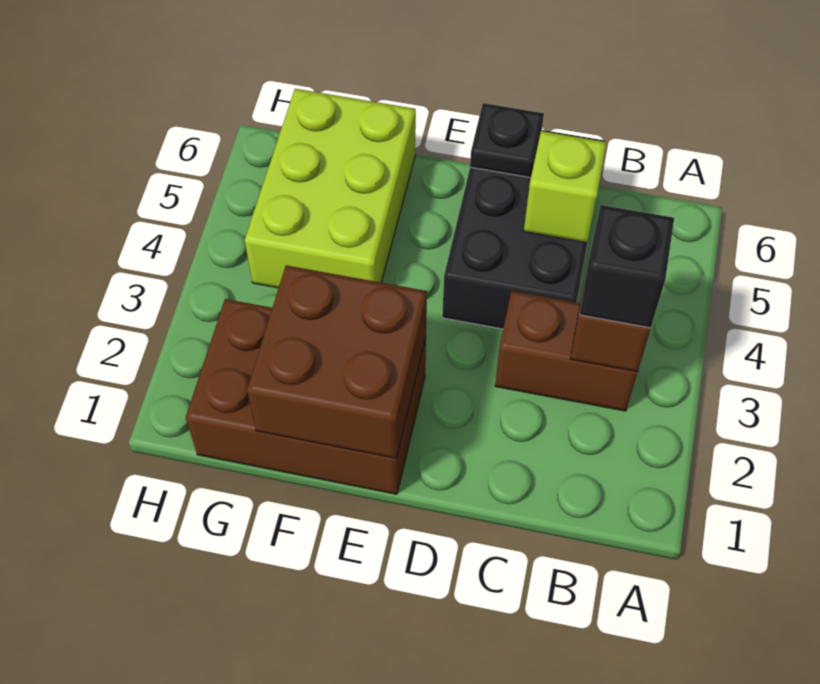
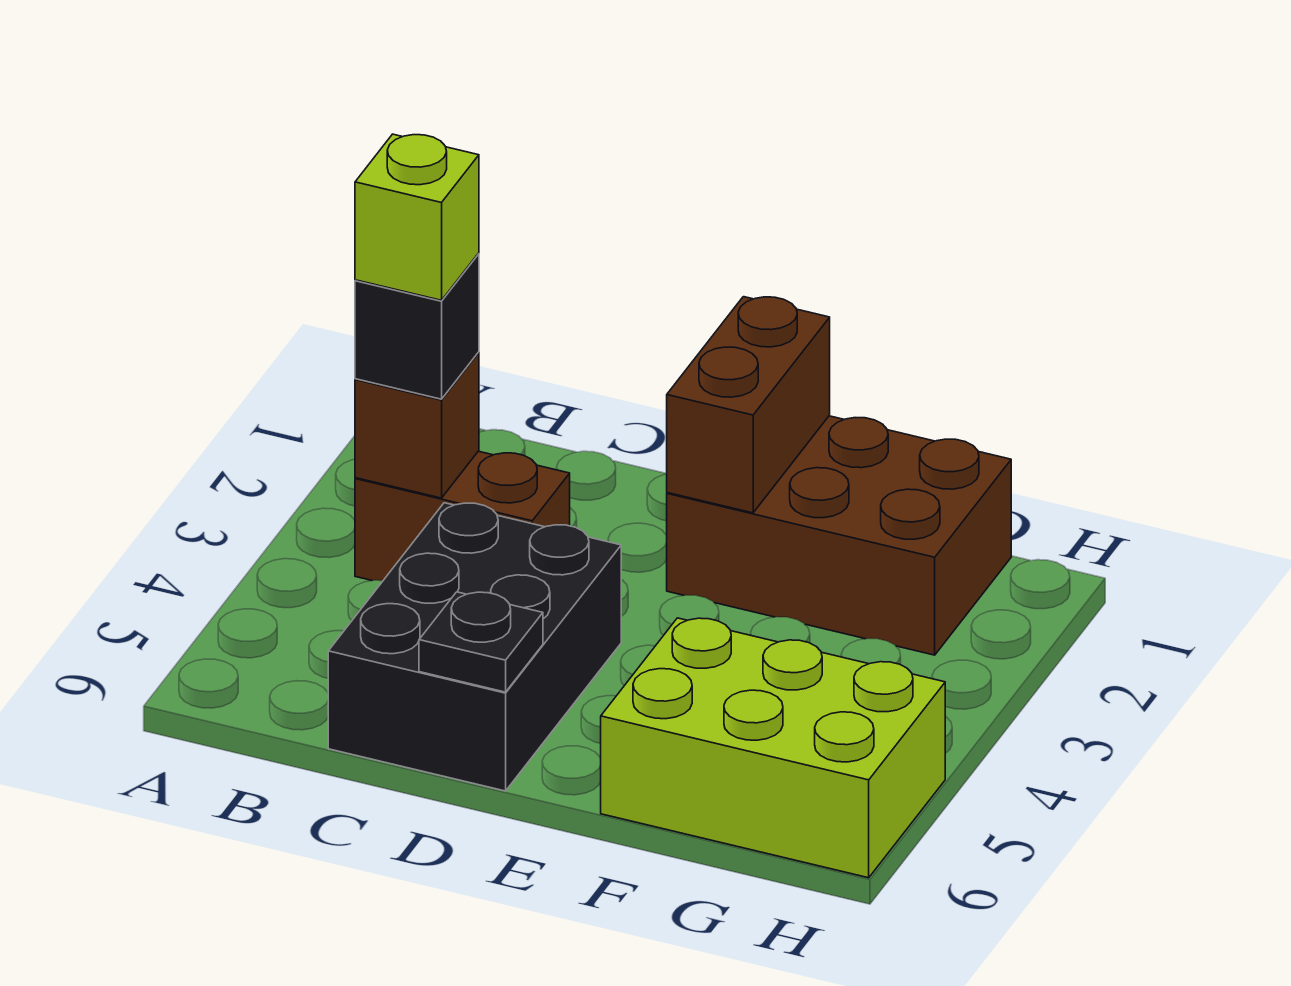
lime 1x1 brick [524,131,607,243] -> lime 1x1 brick moved to [355,134,479,300]
brown 2x2 brick [247,265,427,458] -> brown 1x2 brick [667,297,830,513]
lime 2x3 brick [245,89,416,288] -> lime 2x3 brick turned to [601,618,945,878]

